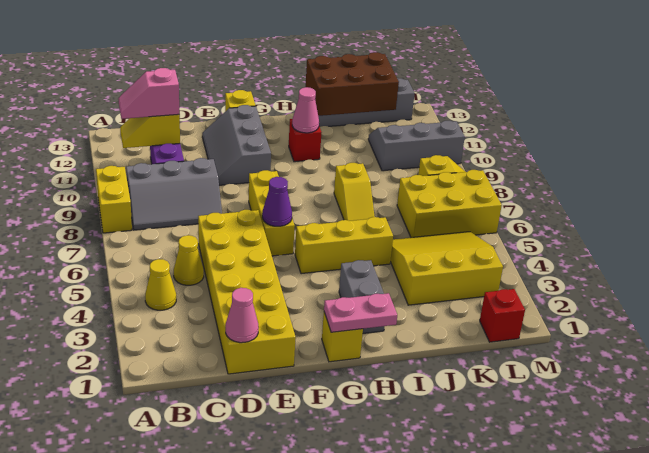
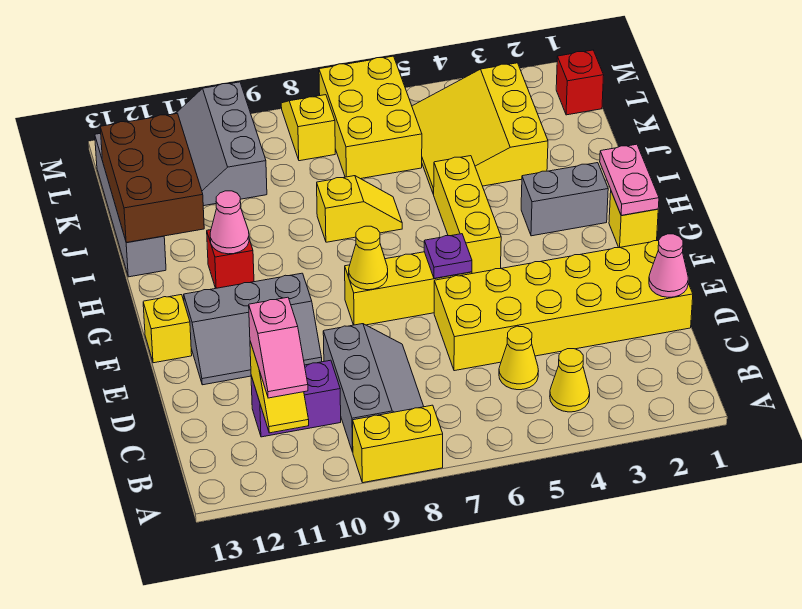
purple 1x1 cone [262,177,292,226] -> purple 1x1 plate [424,234,472,279]
none -> yellow 1x1 cone [349,226,388,290]

